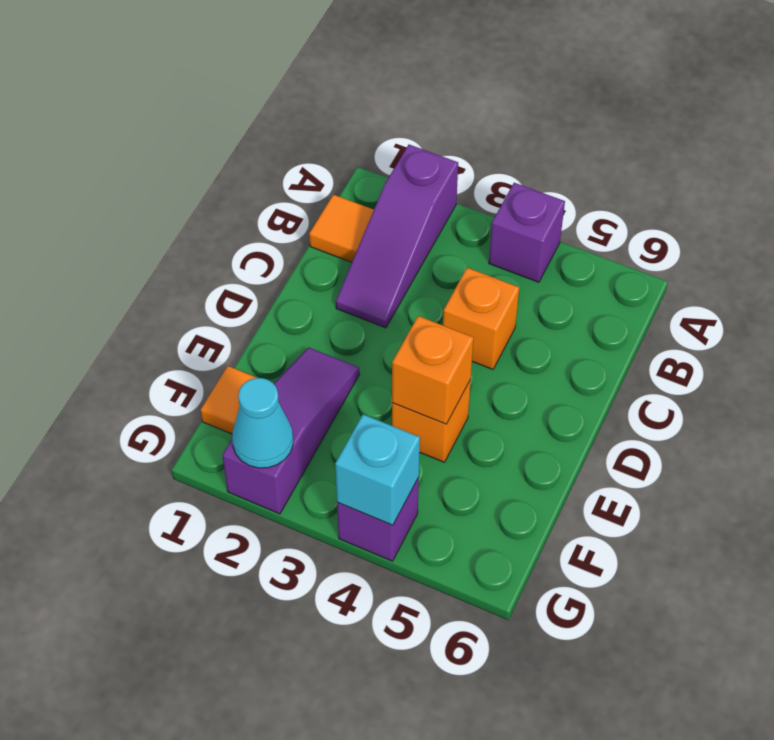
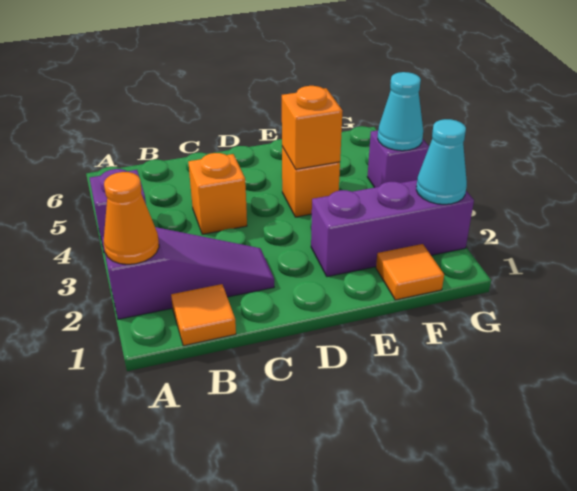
none -> orange 1x1 cone [103,172,159,264]
purple 1x3 slope [222,347,359,514] -> purple 1x3 brick [311,180,474,277]
cyan 1x1 brick [335,414,420,525] -> cyan 1x1 cone [378,72,423,151]

